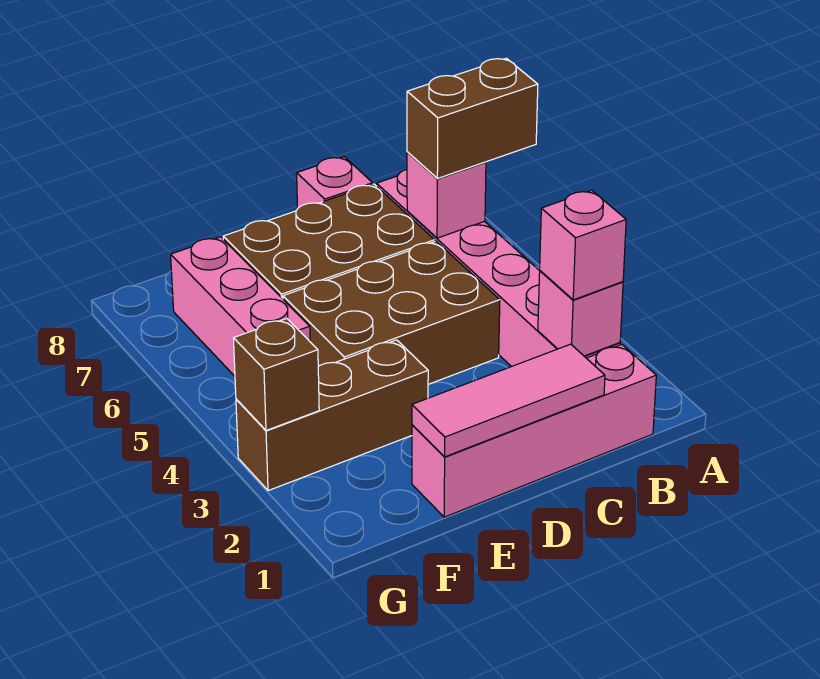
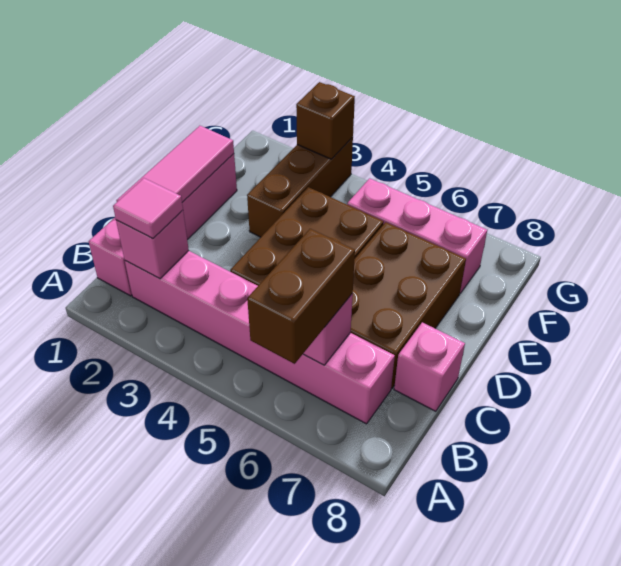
pink 1x1 brick [540,190,626,300] -> pink 1x1 tile [113,178,183,239]

